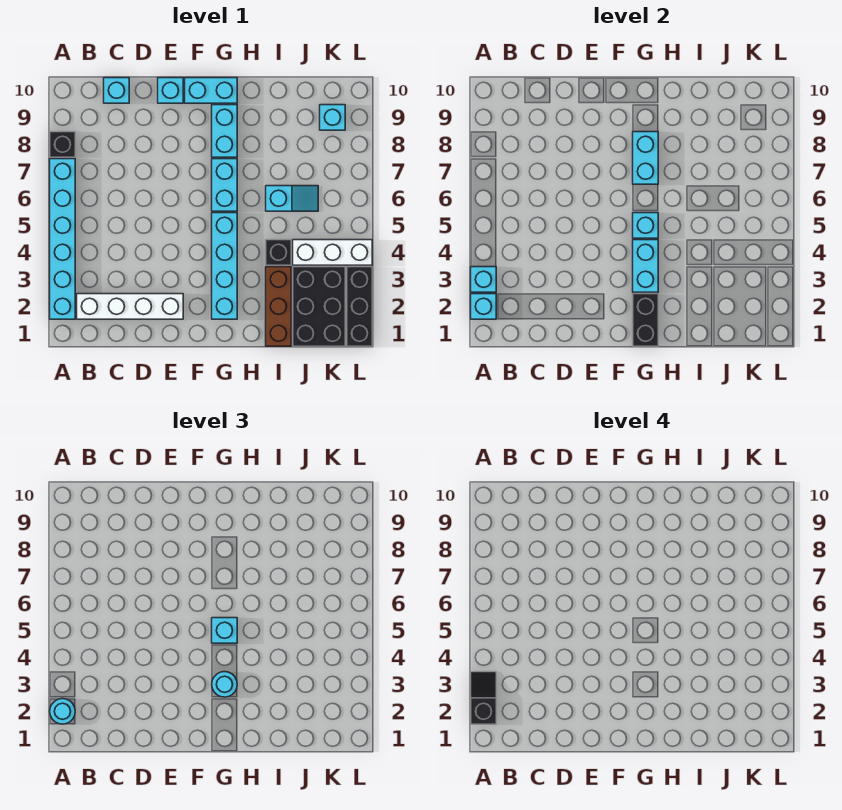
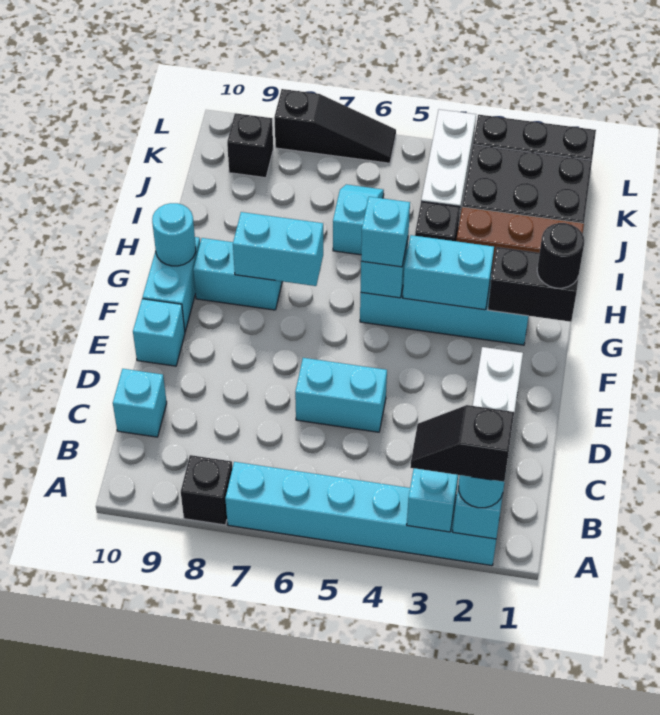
none -> black 1x1 round brick [537,223,584,288]
cyan 1x1 round brick [212,672,237,697] -> cyan 1x1 round brick moved to [152,203,196,266]
cyan 1x2 brick [212,159,237,211] -> cyan 1x2 brick moved to [295,358,387,432]
cyan 1x1 brick [320,105,345,130] -> black 1x1 brick [227,113,273,178]
none -> black 1x3 slope [274,89,396,163]

